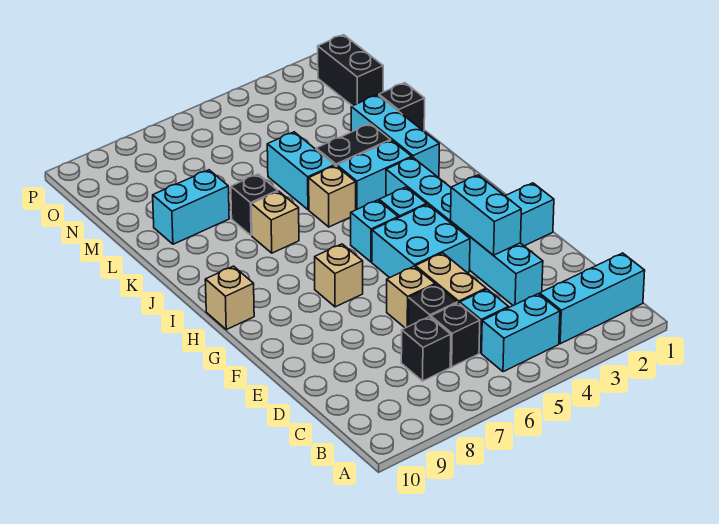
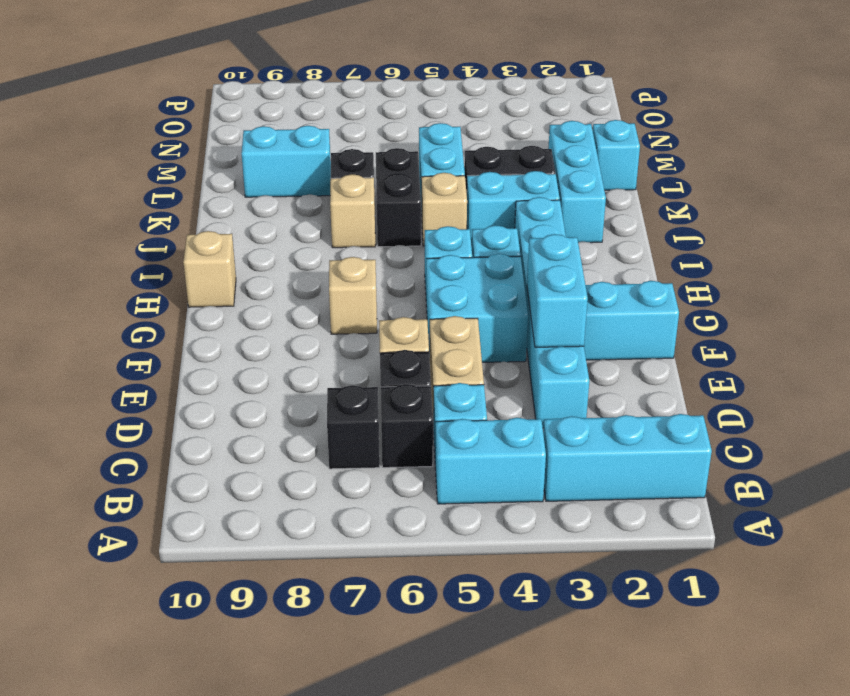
black 1x1 brick [379,83,425,131] -> cyan 1x1 brick [593,120,640,190]
black 1x2 brick [317,35,383,106] -> black 1x2 brick moved to [376,148,421,247]

